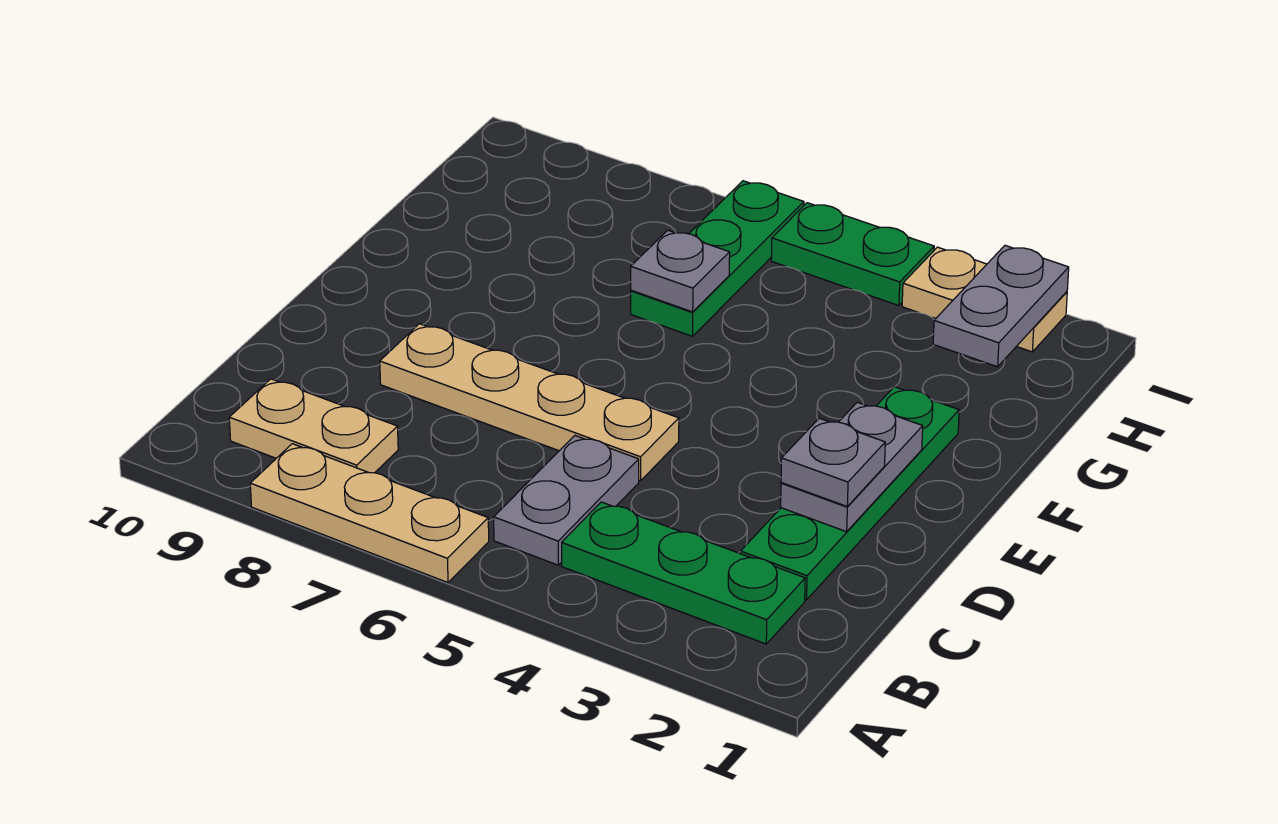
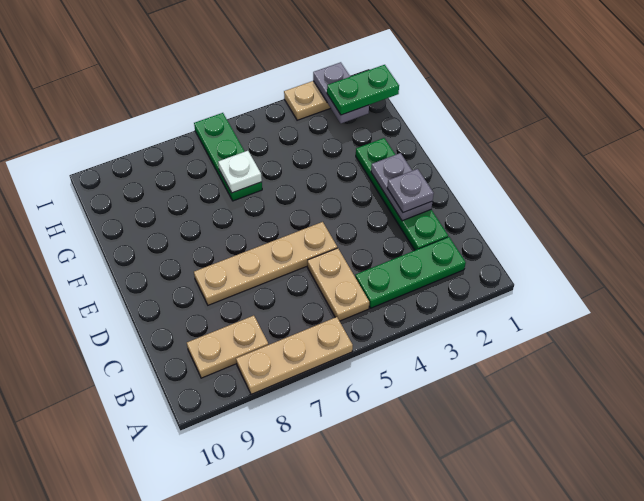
grey 1x2 plate [494,436,639,565] -> tan 1x2 plate [307,248,369,321]
grey 1x1 plate [631,230,730,312] -> white 1x1 plate [218,151,262,193]
green 1x2 plate [771,203,934,306] -> green 1x2 plate moved to [327,65,399,115]

